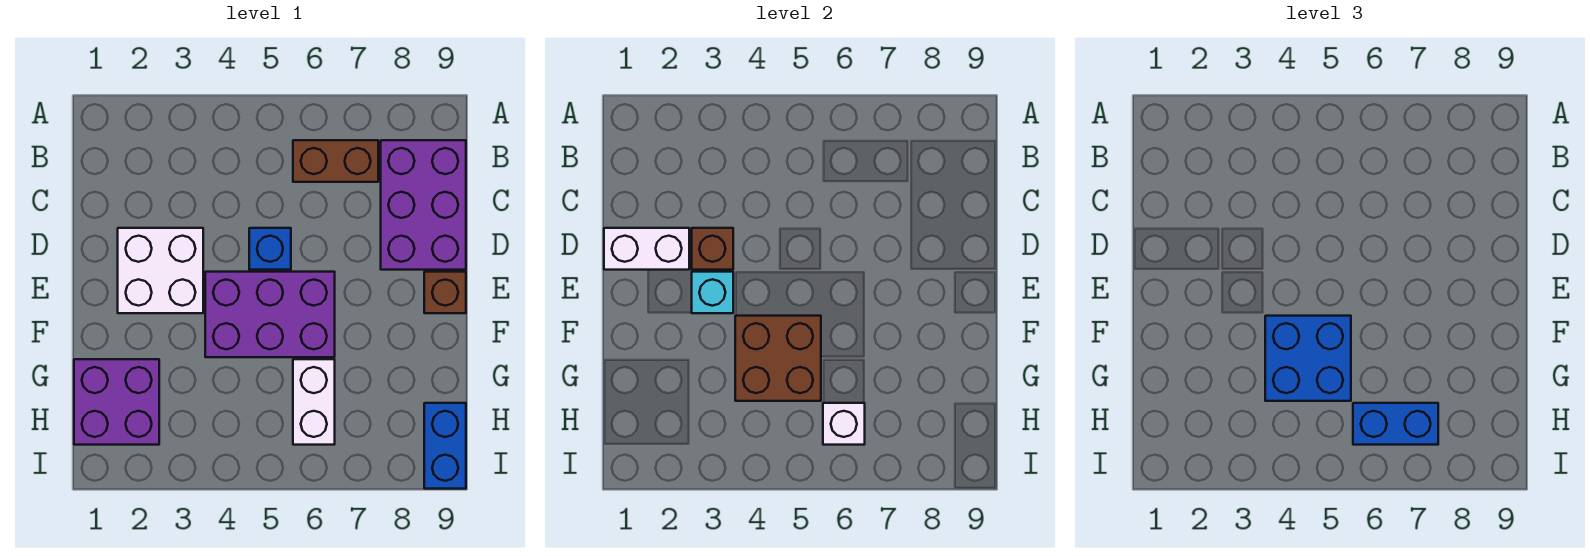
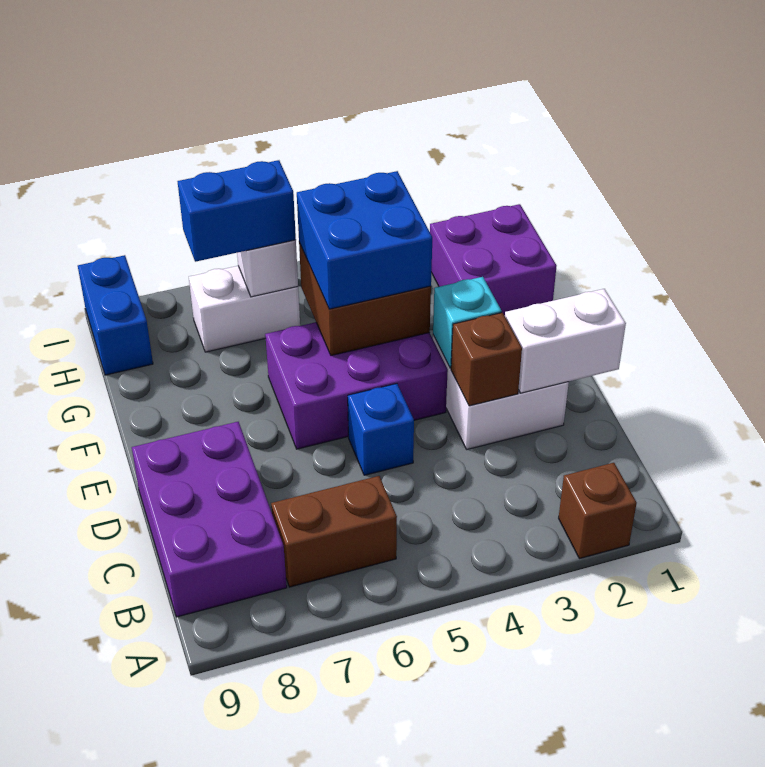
brown 1x1 brick [424,272,466,313] -> brown 1x1 brick moved to [559,463,637,559]
white 1x2 brick [293,359,335,445] -> white 1x2 brick turned to [189,266,300,352]

